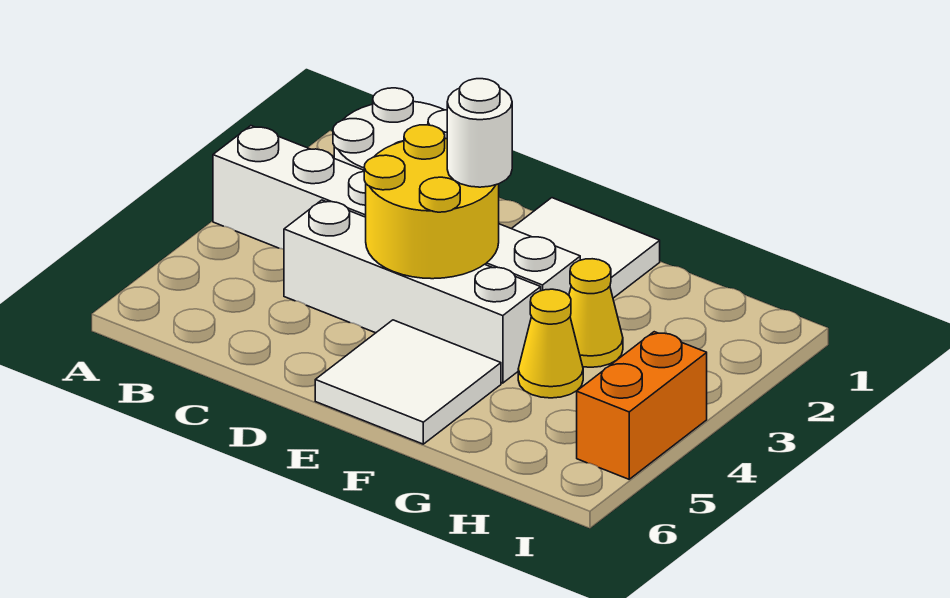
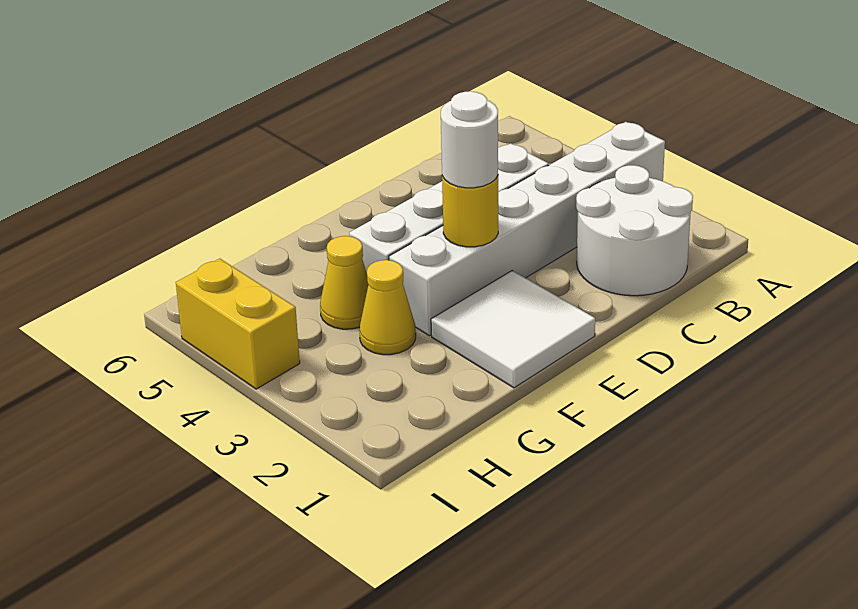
yellow 2x2 round brick [364,125,499,279] -> yellow 1x1 round brick [442,176,498,247]
white 2x2 tile [315,320,501,444] -> none
orange 1x2 brick [577,332,707,479] -> yellow 1x2 brick [176,259,300,389]

